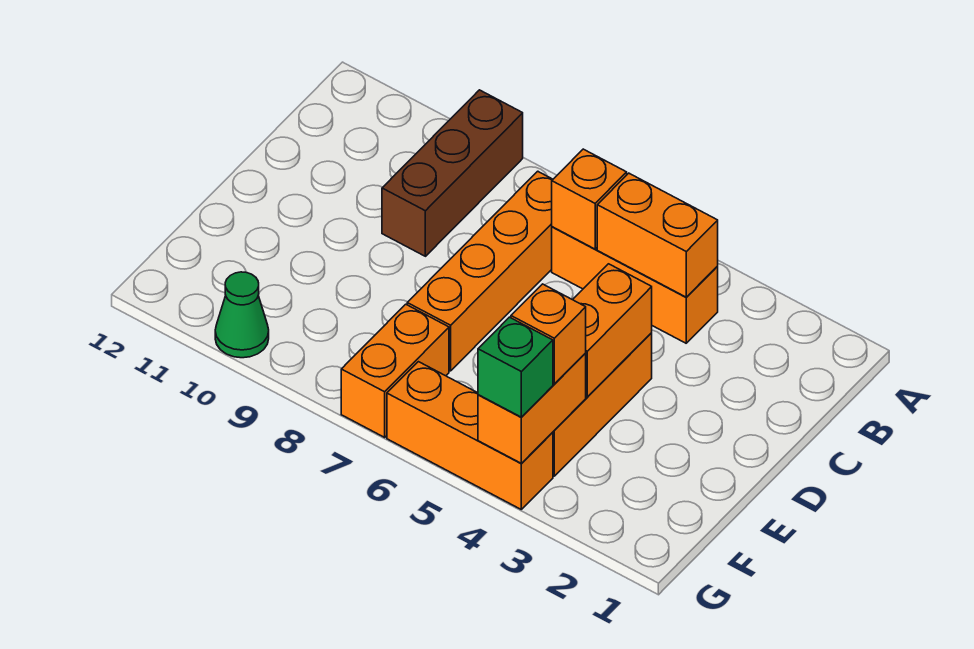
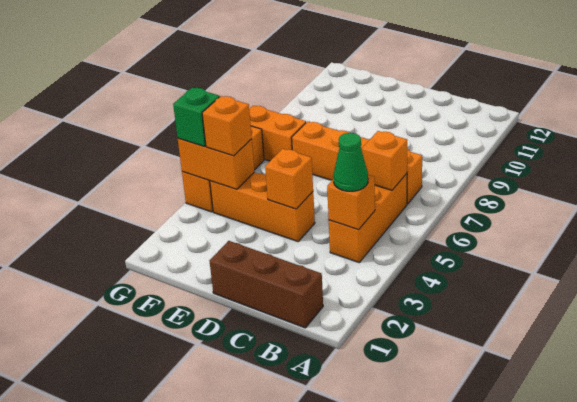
brown 1x3 brick [382,90,523,256] -> brown 1x3 brick moved to [210,241,323,328]
orange 1x2 brick [597,173,718,297] -> orange 1x1 brick [327,175,375,230]
orange 1x2 brick [573,264,652,397] -> orange 1x1 brick [265,149,313,209]
green 1x1 cone [215,272,269,358] -> green 1x1 cone moved to [333,133,368,191]

